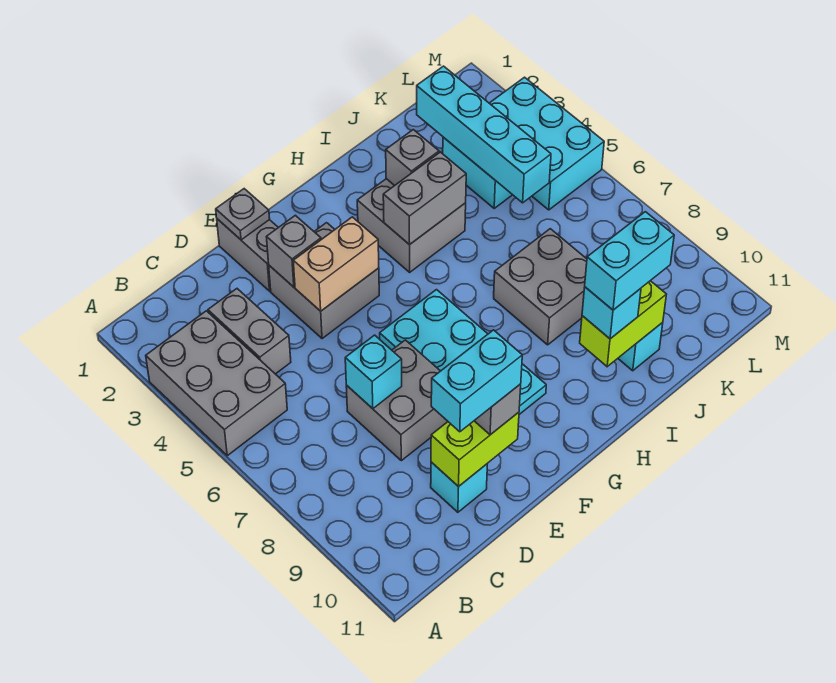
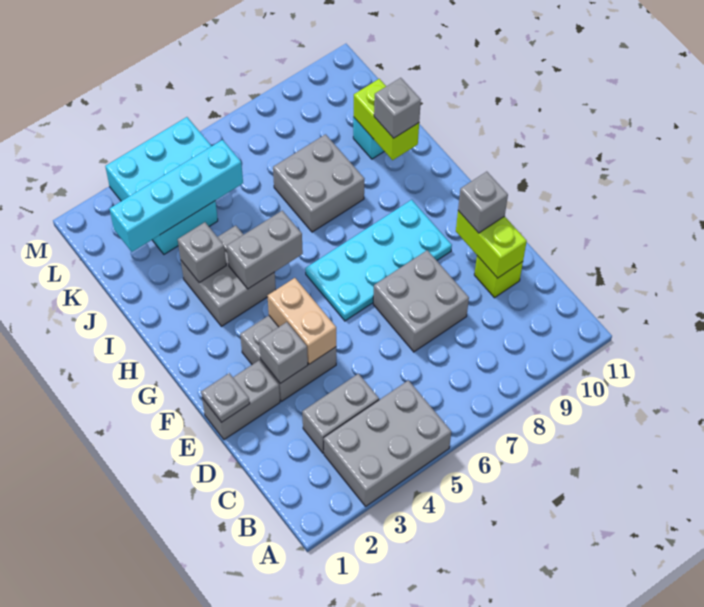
cyan 1x1 brick [345,335,402,409] -> none
cyan 1x1 brick [431,462,487,512] -> lime 1x1 brick [474,256,523,298]
cyan 1x2 brick [431,330,522,432] -> none
grey 1x2 brick [383,152,466,245] -> grey 1x2 brick turned to [227,211,303,289]
cyan 1x1 brick [582,287,641,339] -> grey 1x1 brick [374,78,421,138]
cyan 1x2 brick [585,212,674,310] -> none

